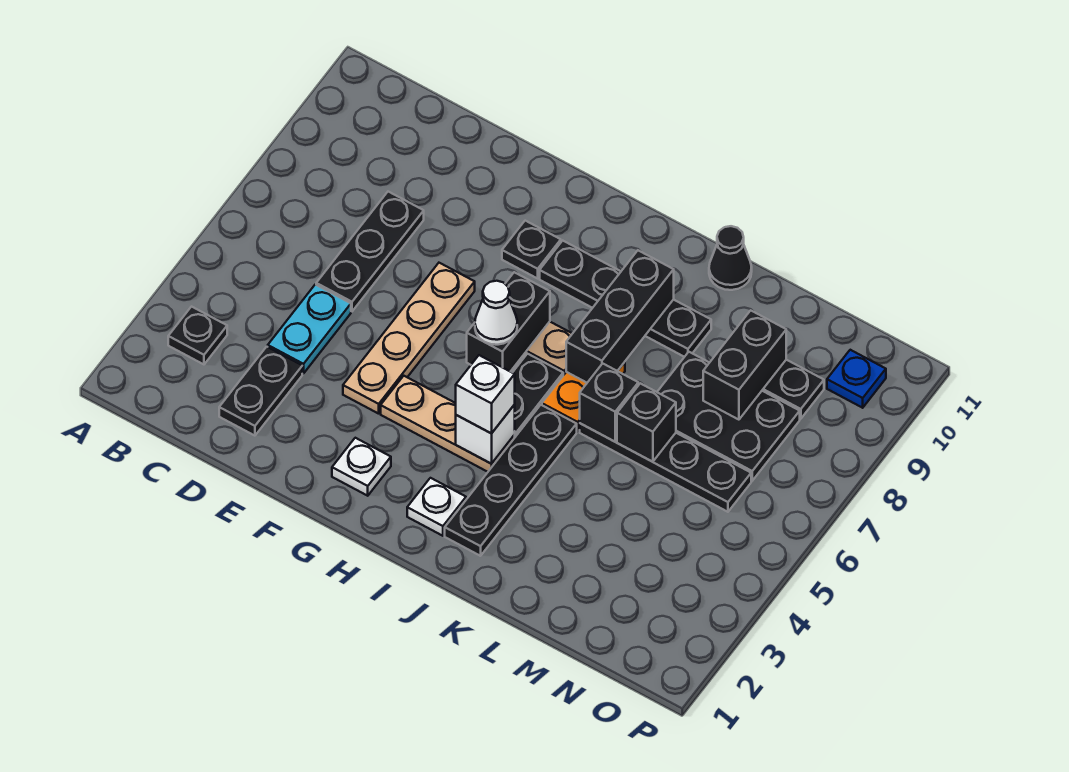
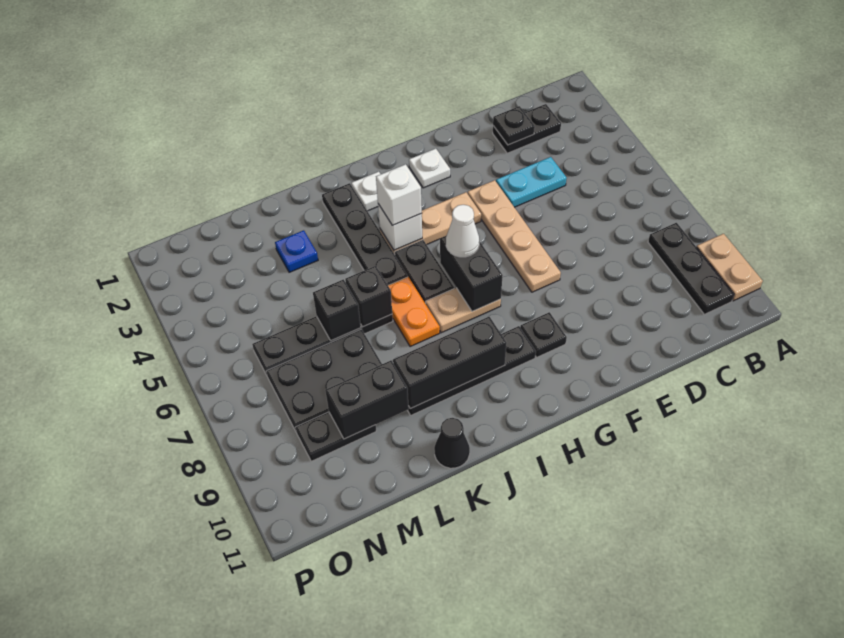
none -> tan 1x2 plate [697,234,763,301]
black 1x1 plate [168,307,227,364] -> black 1x1 plate moved to [493,106,535,145]
black 1x2 plate [219,347,302,436] -> black 1x2 plate turned to [493,104,561,153]
cyan 1x2 plate [268,285,351,374] -> cyan 1x2 plate turned to [496,157,567,207]
black 1x3 plate [316,192,424,311] -> black 1x3 plate moved to [648,223,734,314]
black 1x3 brick [566,250,674,383] -> black 1x3 brick turned to [393,317,507,409]
black 1x2 brick [703,310,786,420] -> black 1x2 brick turned to [325,361,409,439]
blue 1x1 plate [827,350,886,408] -> blue 1x1 plate moved to [275,230,318,272]

